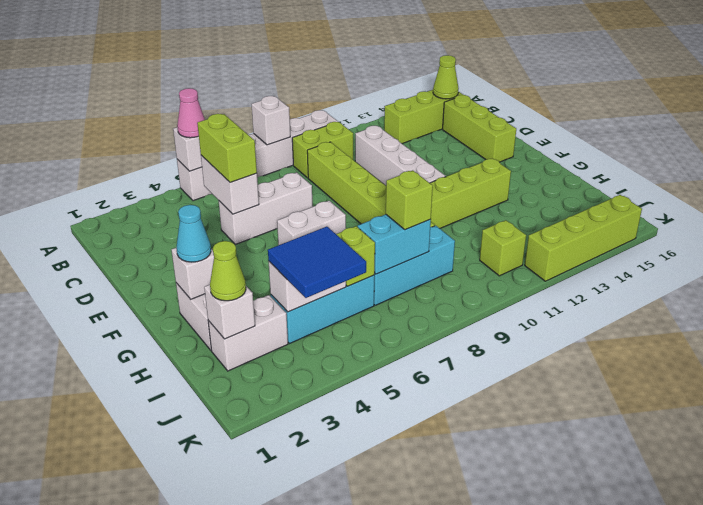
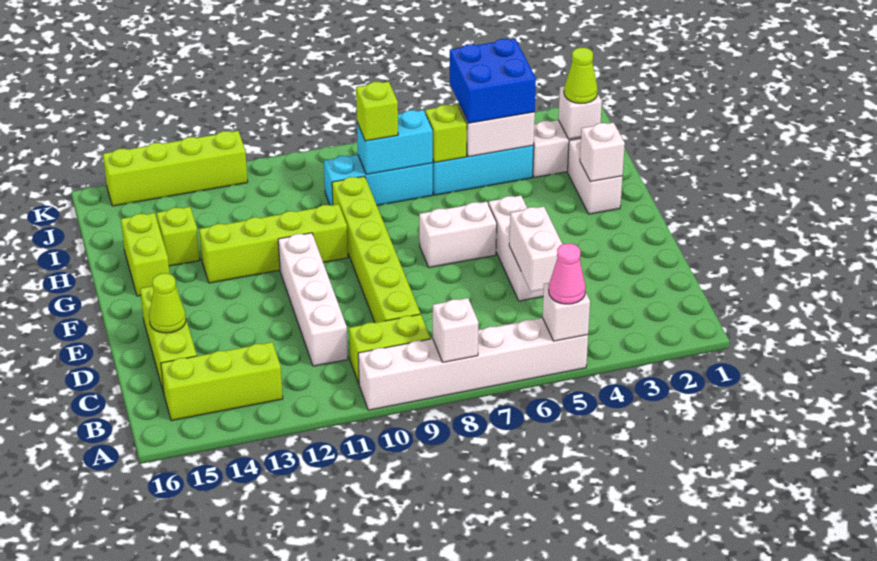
lime 1x1 cone [433,55,459,99] -> lime 1x1 cone moved to [149,273,186,333]
lime 1x2 brick [197,114,257,183] -> lime 1x2 brick moved to [121,213,170,296]
white 1x3 brick [219,172,313,245] -> white 1x3 brick turned to [489,195,544,301]
cyan 1x1 cone [176,205,211,262] -> none
blue 2x2 tile [268,227,366,298] -> blue 2x2 brick [450,39,536,123]
lime 1x1 brick [480,220,526,276] -> lime 1x1 brick moved to [157,207,200,266]

